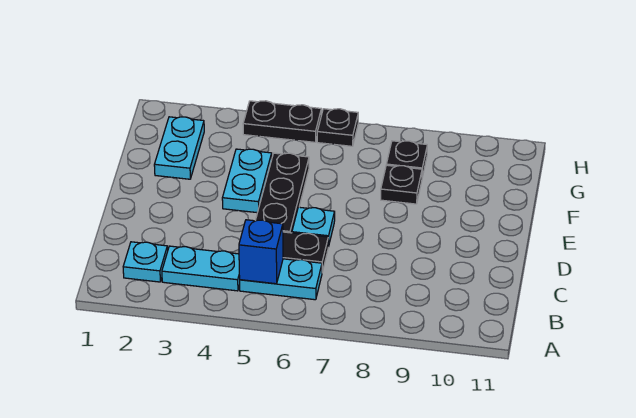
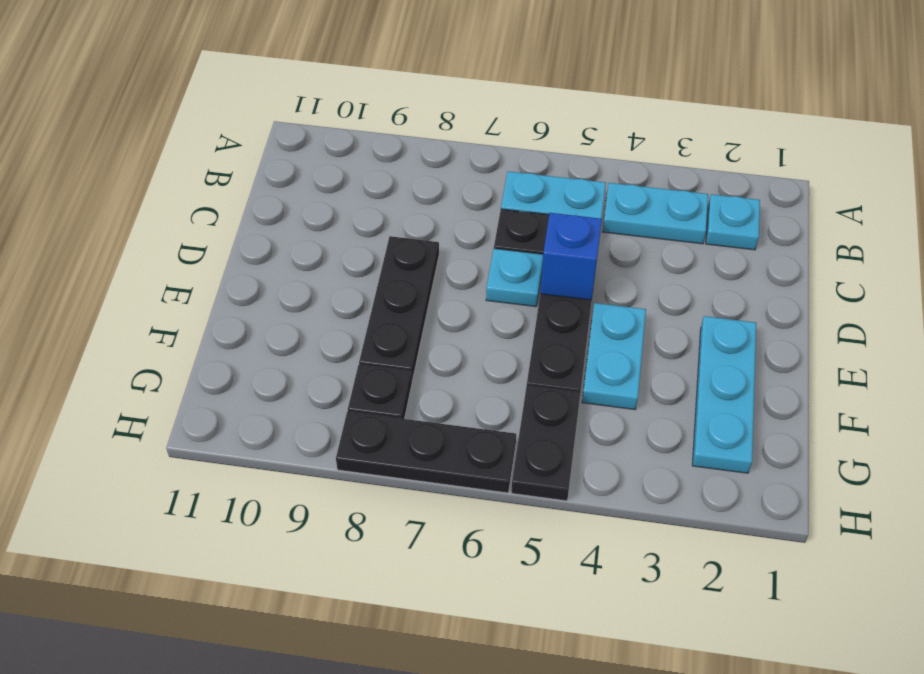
blue 1x1 brick [239,220,283,284] -> blue 1x1 brick moved to [540,213,602,300]
cyan 1x2 plate [154,117,204,179] -> cyan 1x3 plate [692,316,756,473]
black 1x1 plate [381,165,422,204] -> black 1x3 plate [359,236,439,381]
black 1x2 plate [243,101,321,142] -> black 1x2 plate turned to [511,386,580,501]
black 1x1 plate [317,109,358,146] -> black 1x3 plate [336,411,516,493]

